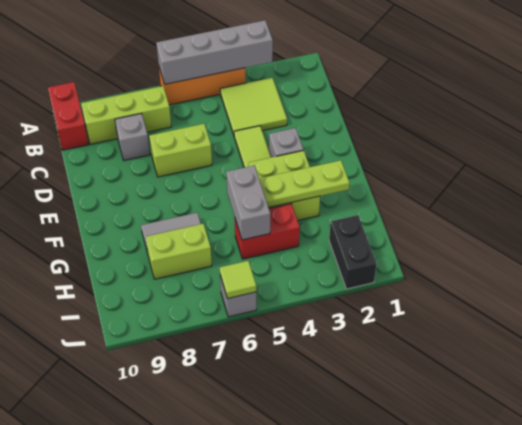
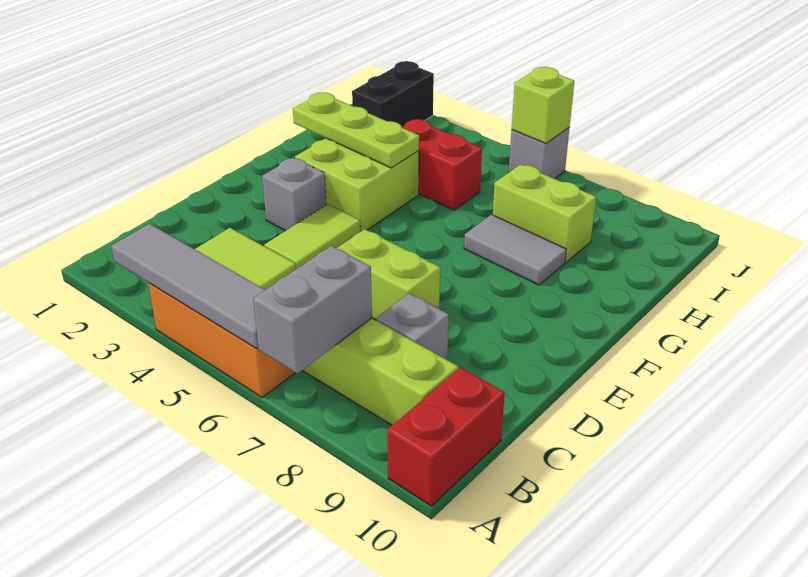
grey 1x4 brick [157,20,273,84] -> grey 1x4 tile [111,224,265,349]
grey 1x2 brick [226,166,270,240] -> grey 1x2 brick moved to [253,246,372,374]
lime 1x1 tile [220,261,256,299] -> lime 1x1 brick [512,67,574,143]

